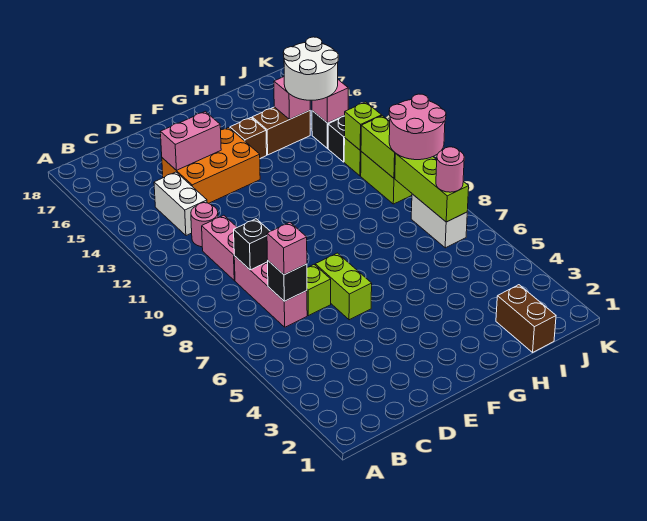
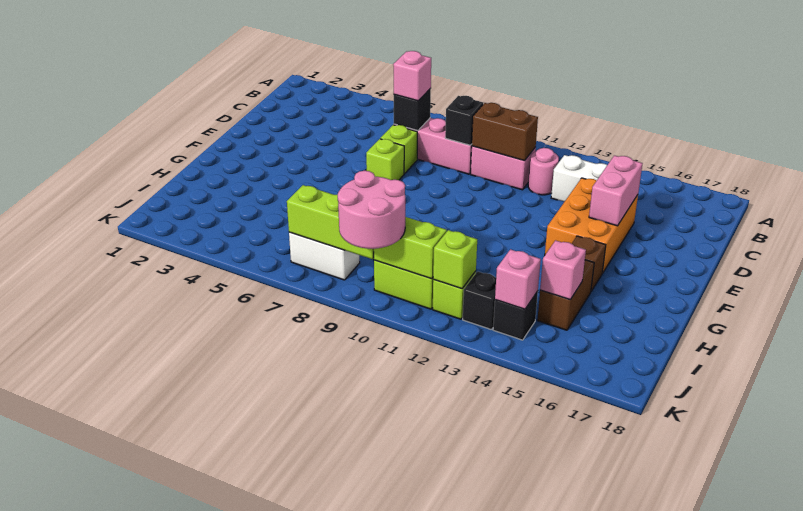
lime 1x2 brick [315,253,372,320] -> lime 1x1 brick [366,139,404,180]
brown 1x2 brick [496,285,556,352] -> brown 1x2 brick moved to [472,103,538,161]
white 2x2 round brick [283,37,338,100] -> none
pink 1x1 round brick [436,147,464,192] -> none

